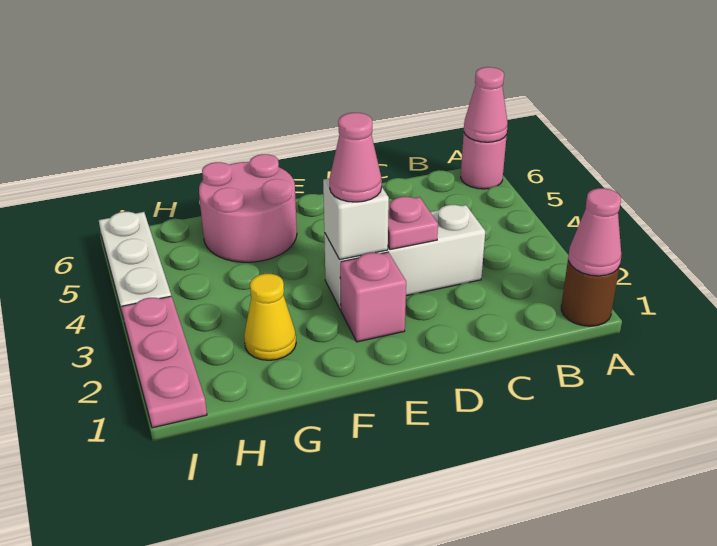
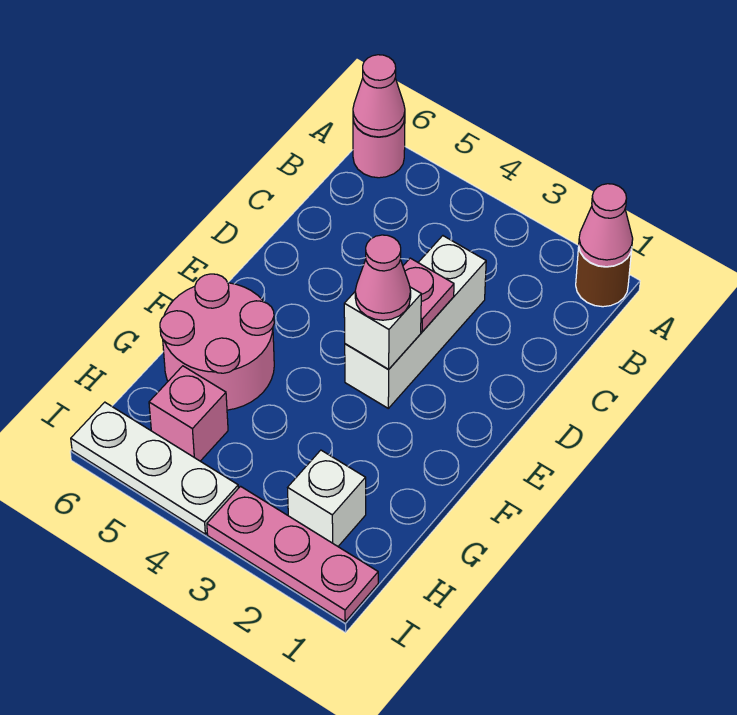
pink 1x1 brick [340,252,406,342] -> pink 1x1 brick moved to [149,366,228,461]
yellow 1x1 cone [244,274,296,360] -> none
none -> white 1x1 brick [288,450,366,546]

